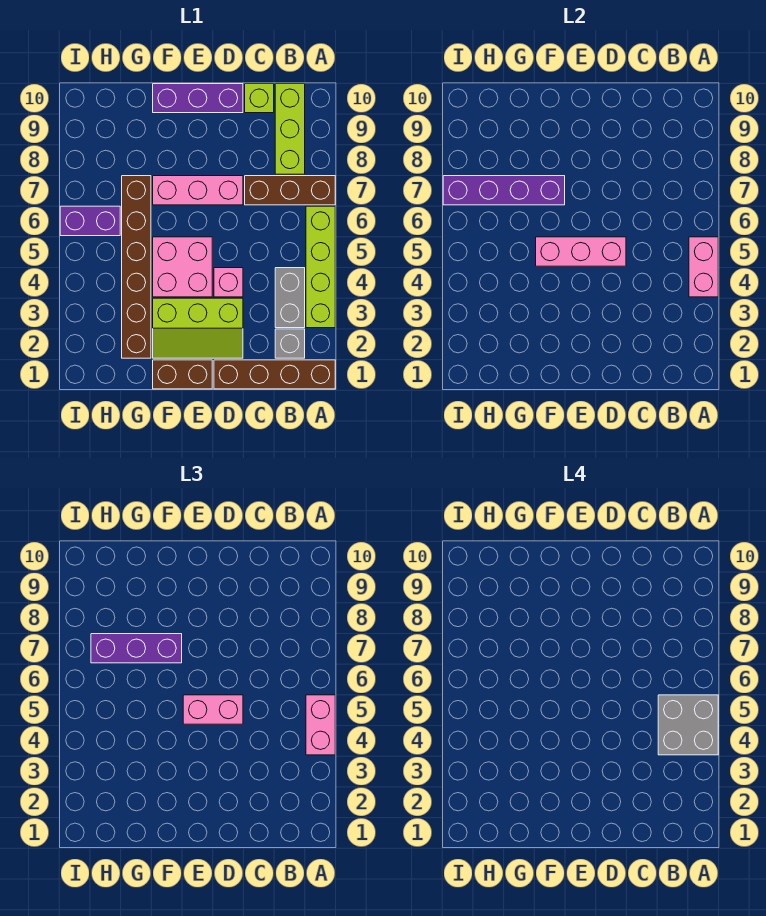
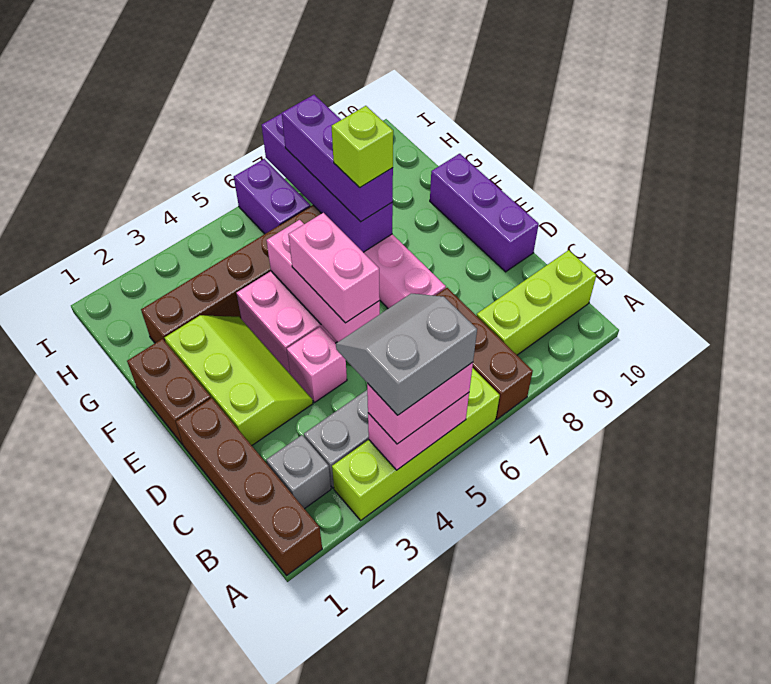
grey 2x2 brick [658,695,718,755] -> grey 2x2 slope [336,293,477,415]
lime 1x1 brick [245,84,274,113] -> lime 1x1 brick moved to [332,106,393,188]
lime 2x3 slope [153,298,243,358] -> lime 2x3 slope turned to [165,315,313,445]

